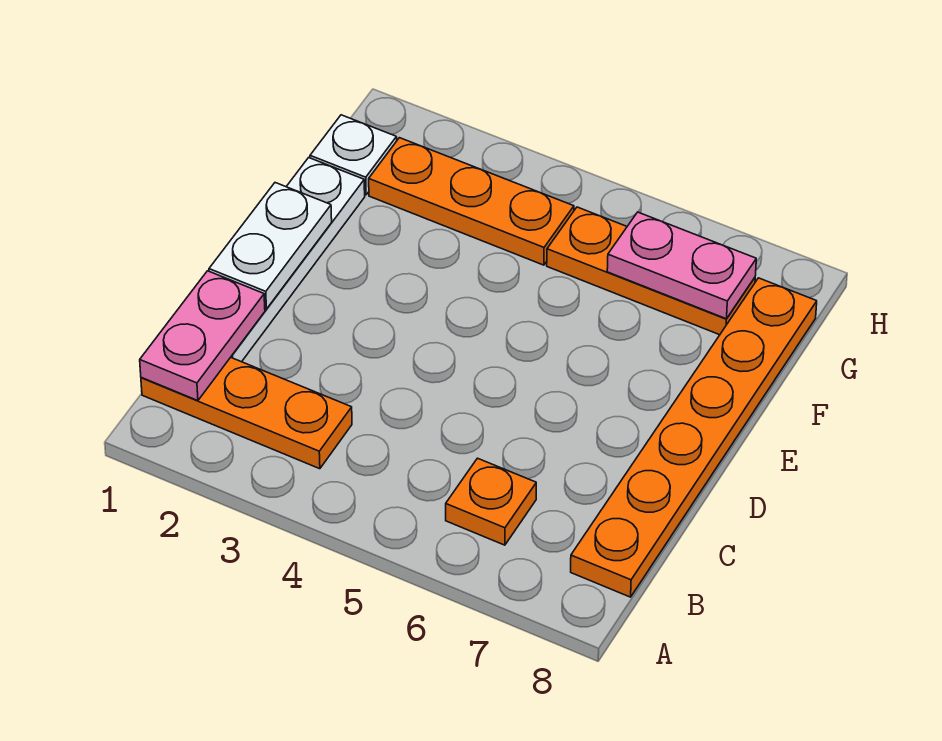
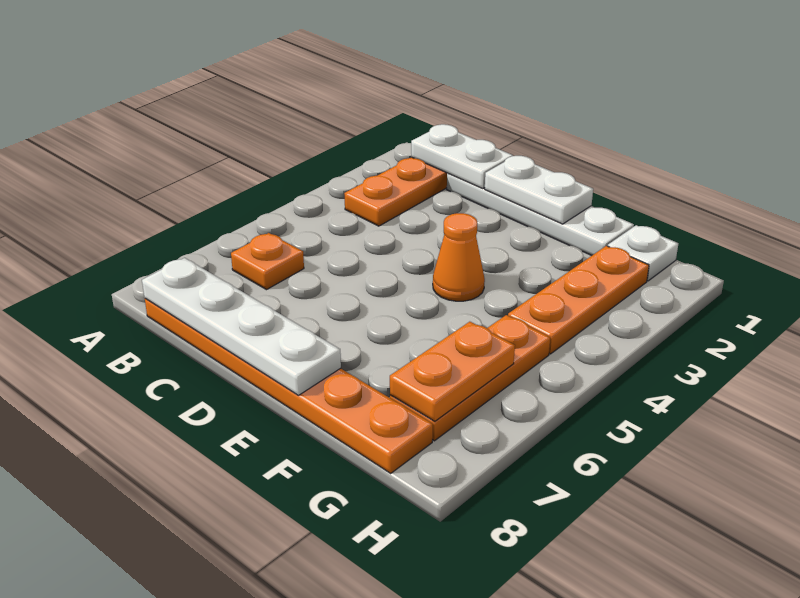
pink 1x2 plate [140,271,265,401] -> white 1x2 plate [411,124,513,188]
none -> white 1x4 plate [142,258,341,395]
none -> orange 1x1 cone [433,213,485,301]
pink 1x2 plate [607,212,756,319] -> orange 1x2 plate [390,322,515,421]

